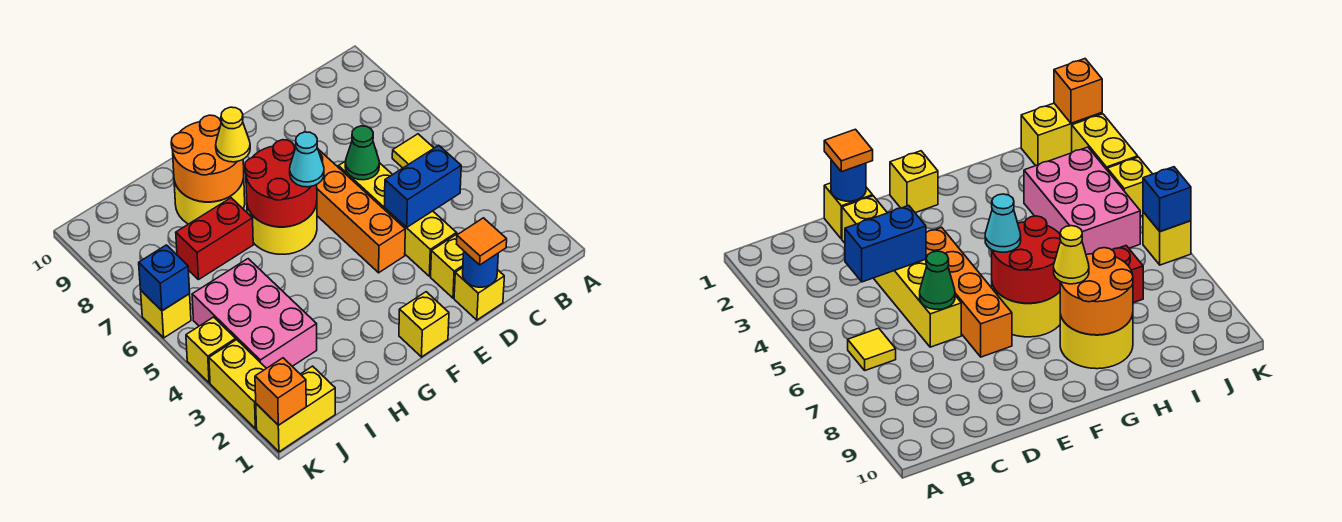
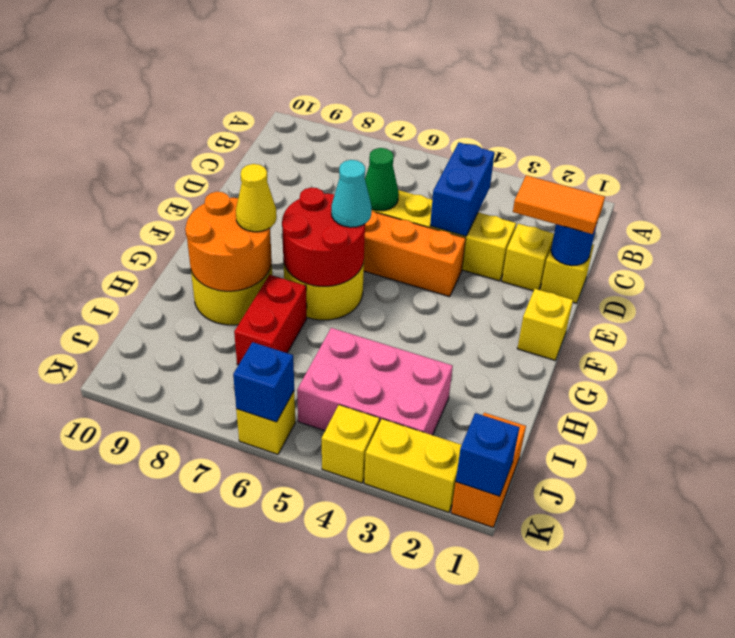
yellow 1x1 tile [392,134,434,168] -> none
orange 1x1 tile [457,218,507,265] -> orange 1x2 tile [513,175,605,234]
yellow 1x2 brick [256,366,335,452] -> orange 1x2 brick [451,413,526,527]
orange 1x1 brick [255,358,306,425] -> blue 1x1 brick [456,413,520,496]

